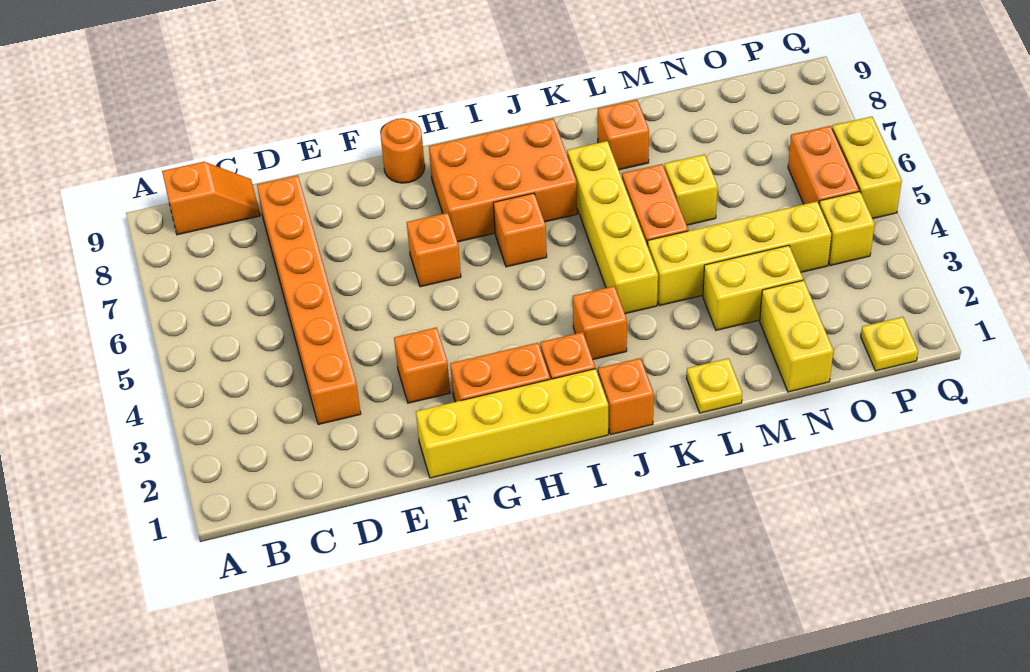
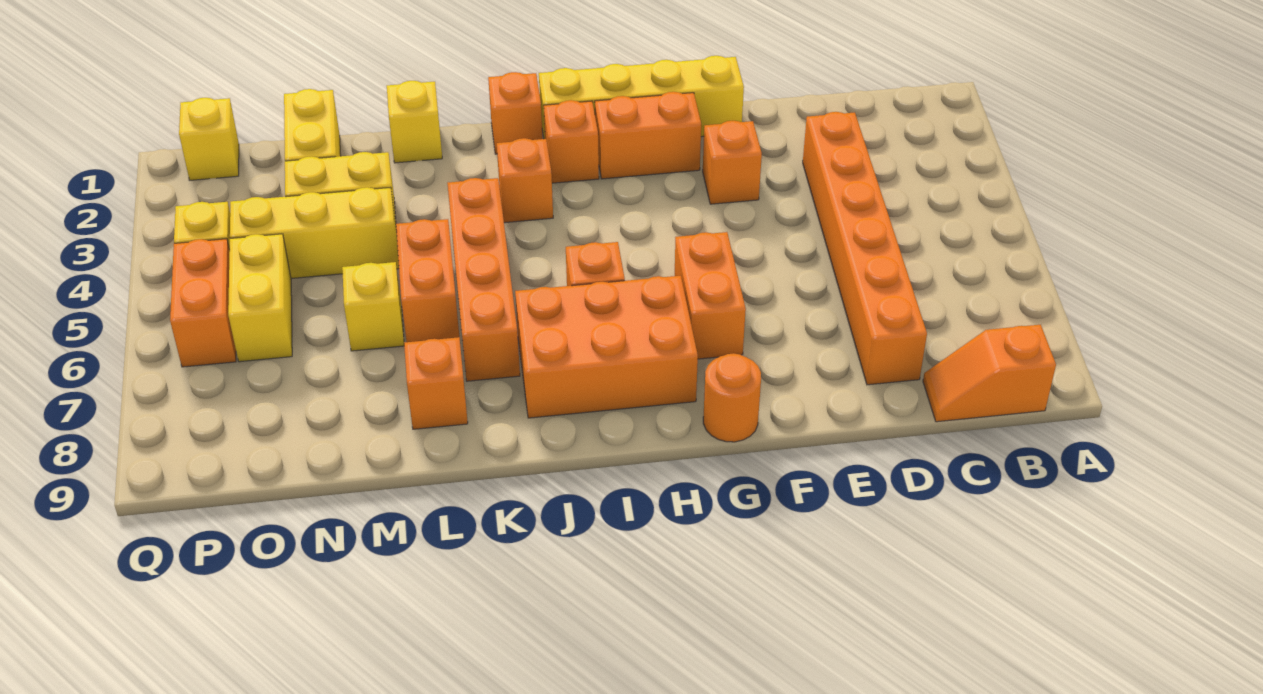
orange 1x1 brick [407,213,461,287] -> orange 1x2 brick [675,232,746,359]
yellow 1x4 brick [567,141,658,314] -> orange 1x4 brick [447,178,520,381]
yellow 1x1 plate [687,358,742,413] -> yellow 1x1 brick [387,81,442,163]
yellow 1x4 brick [647,201,832,306] -> yellow 1x3 brick [230,187,399,278]
yellow 1x1 plate [861,317,918,371] -> yellow 1x1 brick [179,98,239,180]
yellow 1x2 brick [832,116,902,219] -> yellow 1x2 brick moved to [228,234,292,362]

